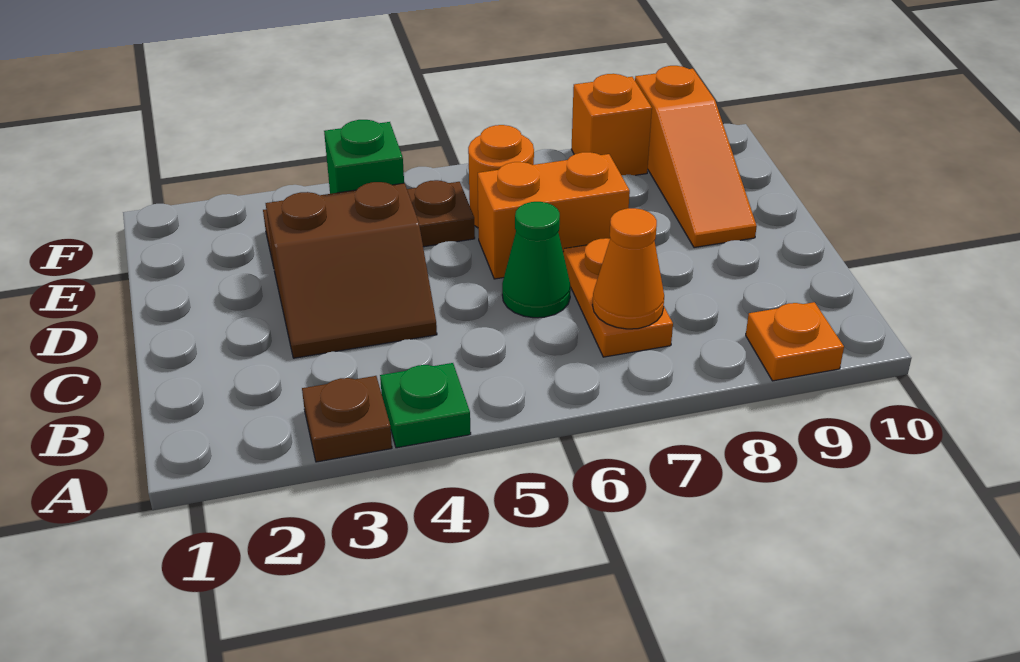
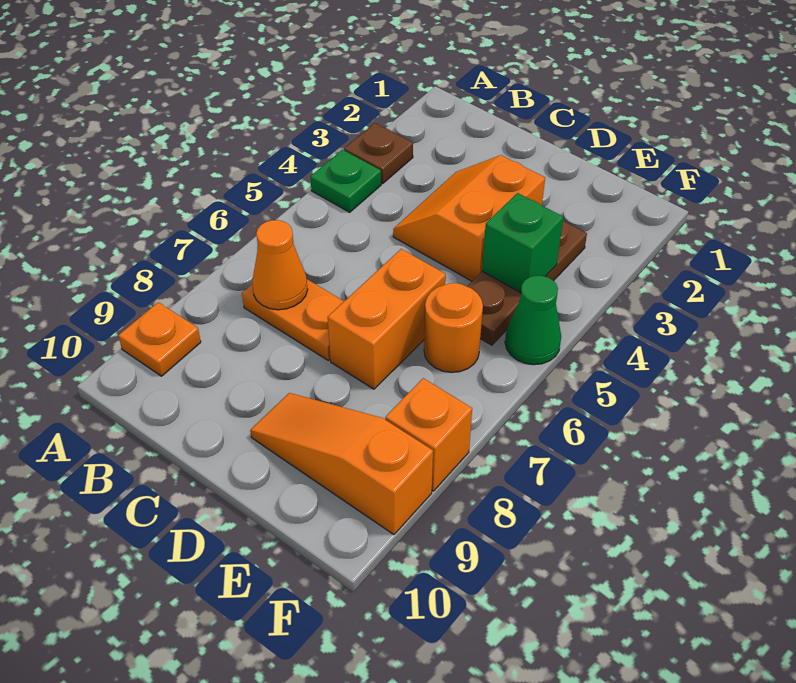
brown 2x2 slope [266,182,437,358] -> orange 2x2 slope [393,155,545,281]
green 1x1 cone [502,202,571,318] -> green 1x1 cone moved to [505,276,561,365]

